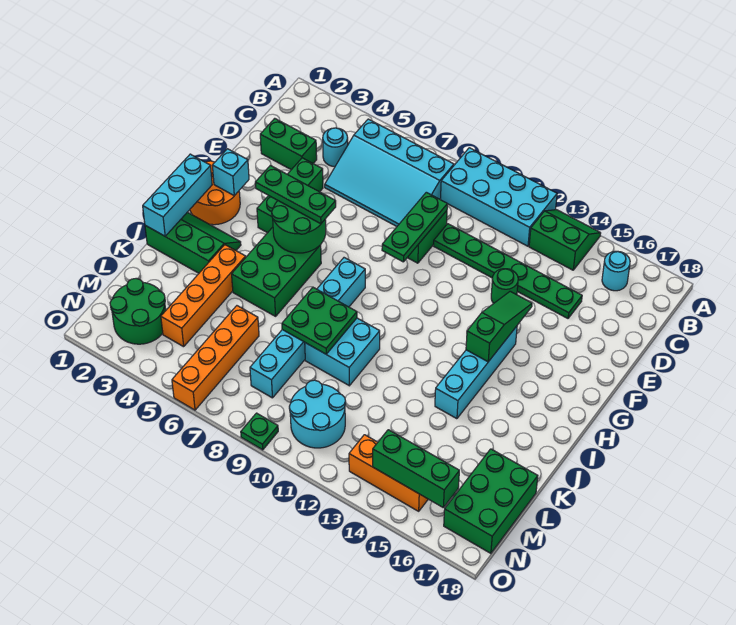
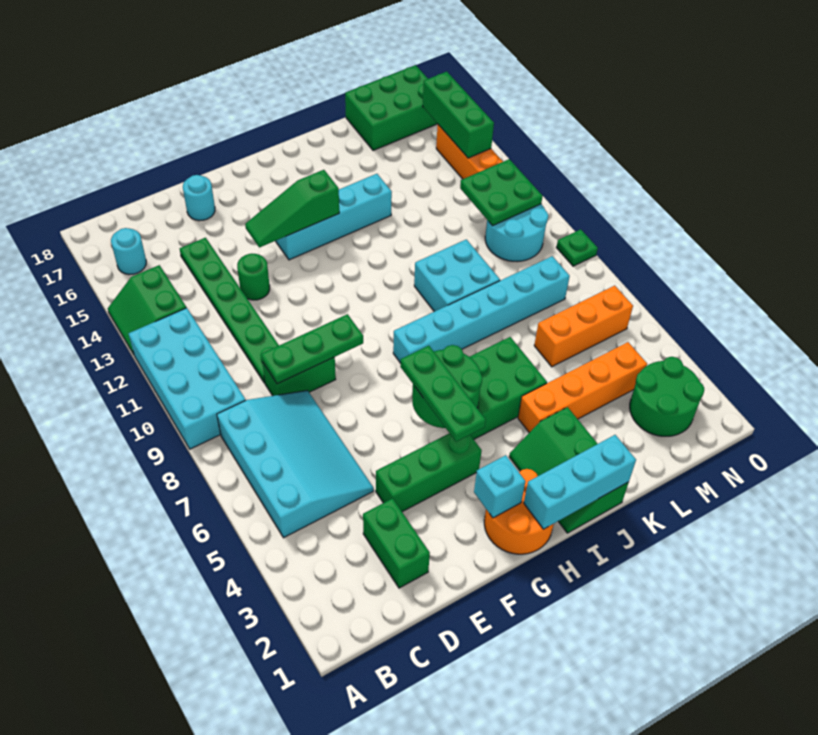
cyan 1x1 round brick [323,128,348,167] -> cyan 1x1 round brick moved to [183,175,215,221]
green 2x2 plate [282,287,357,354] -> green 2x2 plate moved to [460,159,542,226]
orange 1x4 brick [172,306,259,410] -> orange 1x3 brick [534,286,633,367]

